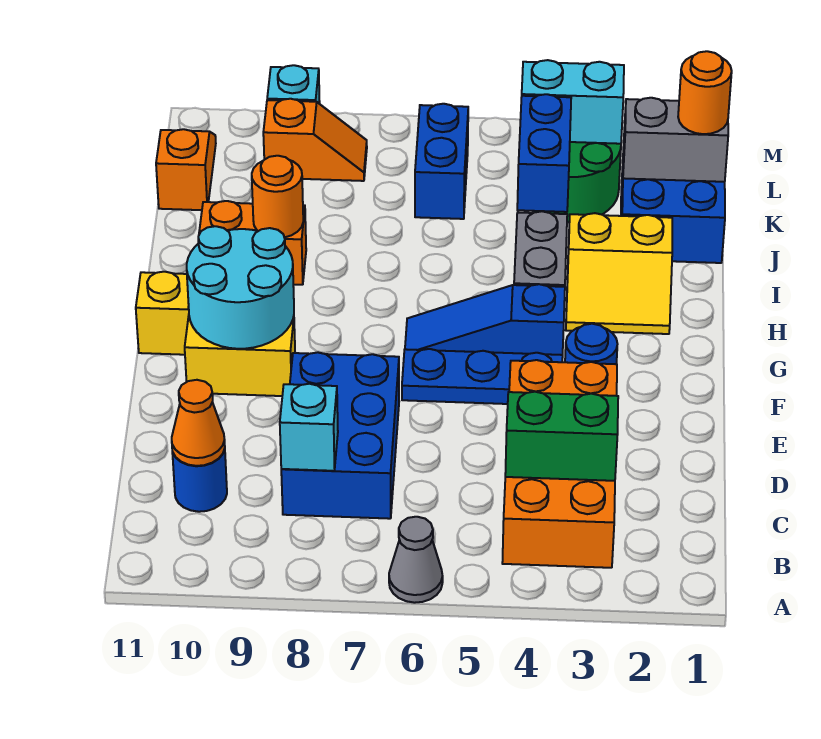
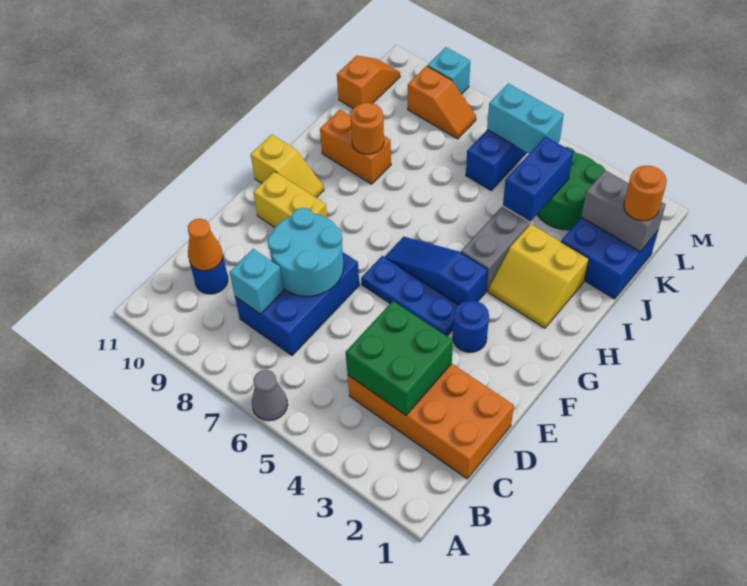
orange 2x4 brick [502,360,617,568] -> orange 2x4 brick turned to [348,364,514,479]
green 1x2 brick [505,392,618,481] -> green 2x2 brick [345,301,453,415]
cyan 2x2 round brick [187,226,294,349] -> cyan 2x2 round brick moved to [268,208,344,296]
cyan 1x2 brick [522,60,624,144] -> cyan 1x2 brick moved to [487,83,564,154]

